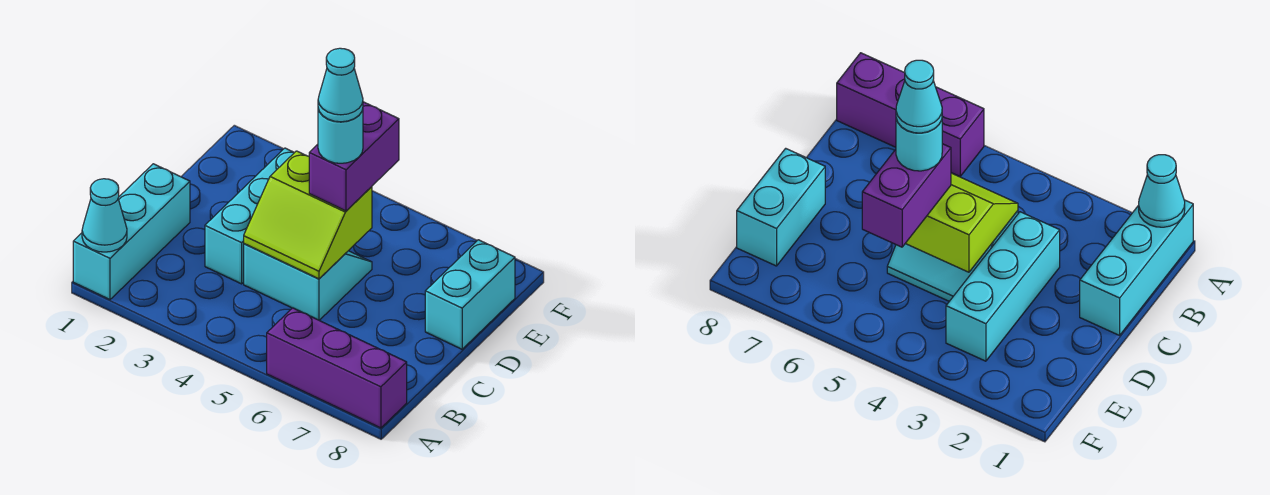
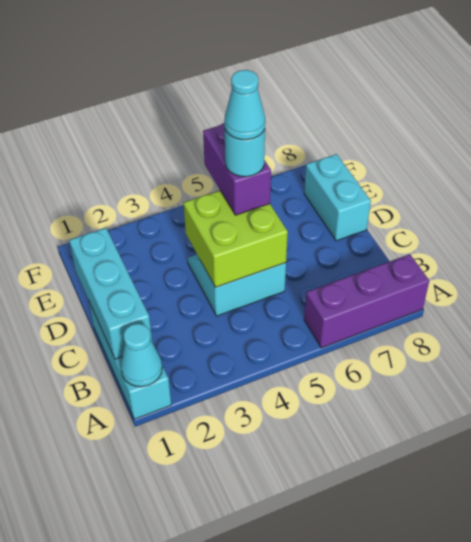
cyan 1x3 brick [205,148,294,284] -> cyan 1x3 brick moved to [69,228,152,359]
lime 2x2 slope [244,151,372,279] -> lime 2x2 brick [184,191,288,287]

